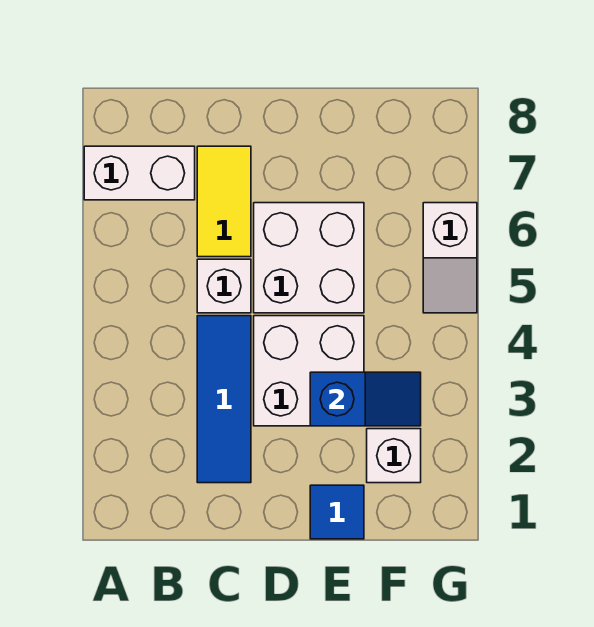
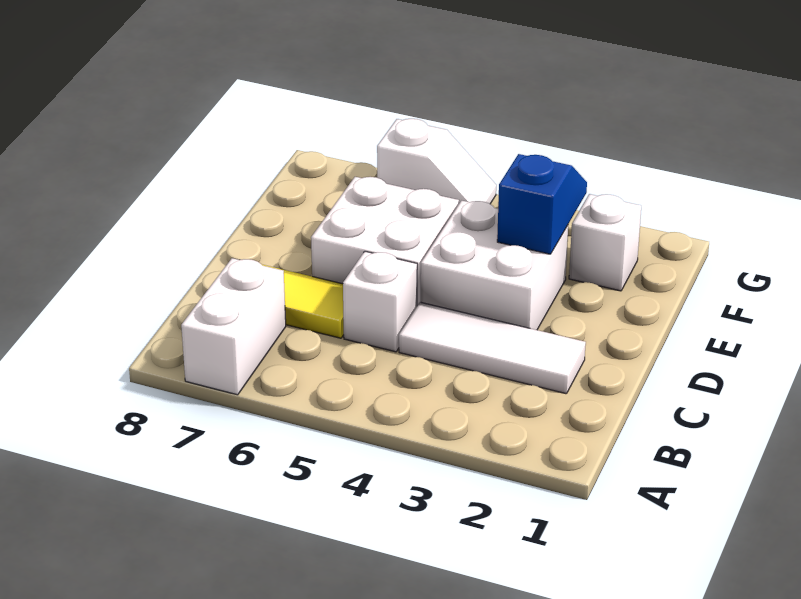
blue 1x3 tile [197,316,251,483] -> white 1x3 tile [399,302,586,394]
blue 1x1 tile [310,485,364,539] -> none

